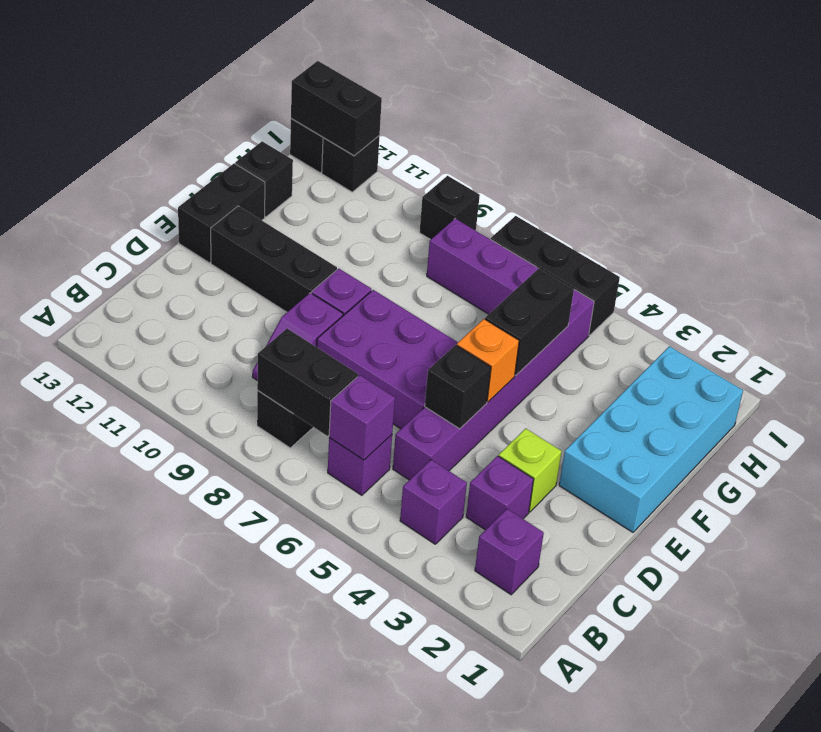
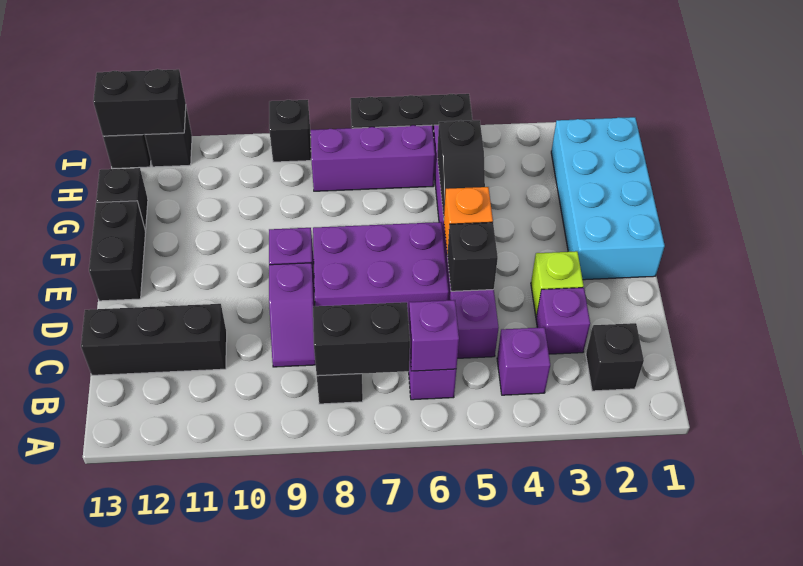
purple 1x1 brick [475,509,544,595] -> black 1x1 brick [586,323,644,391]
black 1x3 brick [211,206,337,312] -> black 1x3 brick moved to [81,304,227,375]
black 1x2 brick [485,269,574,376] -> black 1x2 slope [437,120,485,218]

